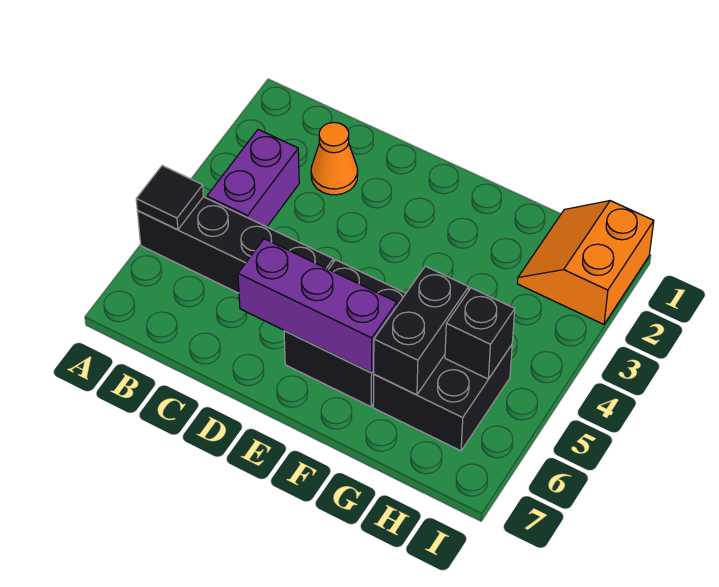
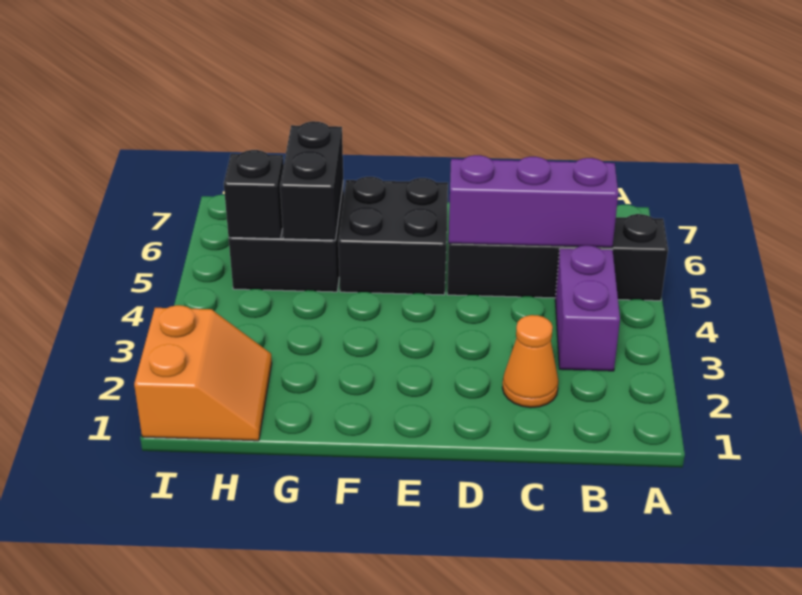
black 1x1 tile [136,166,203,230] -> none
purple 1x3 brick [238,239,397,373] -> purple 1x3 brick moved to [449,155,618,247]

